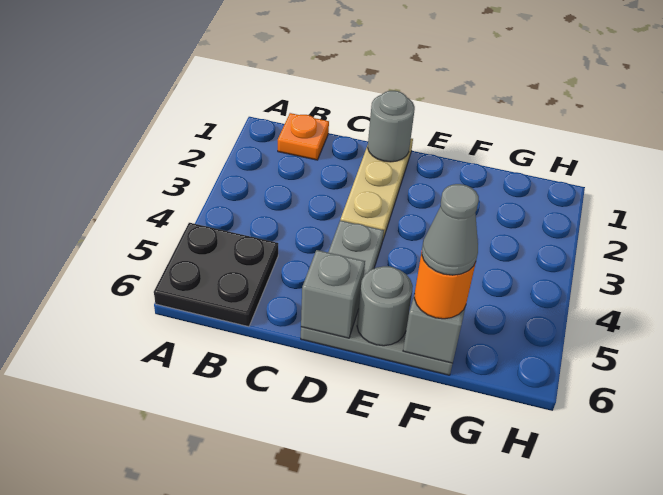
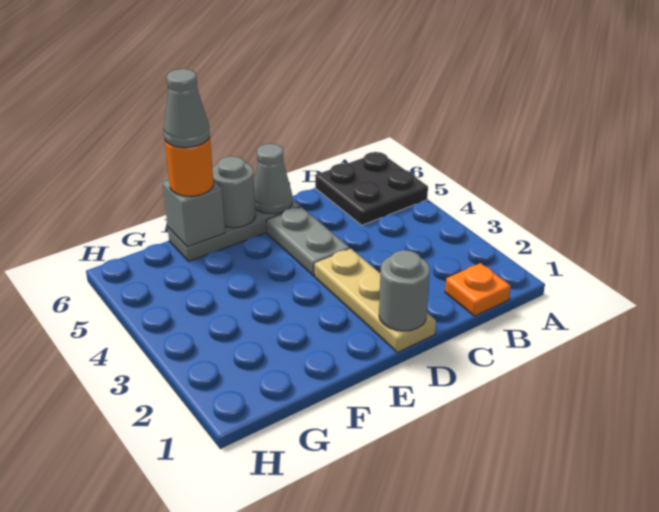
grey 1x1 brick [301,250,365,338] -> grey 1x1 cone [254,144,292,214]

